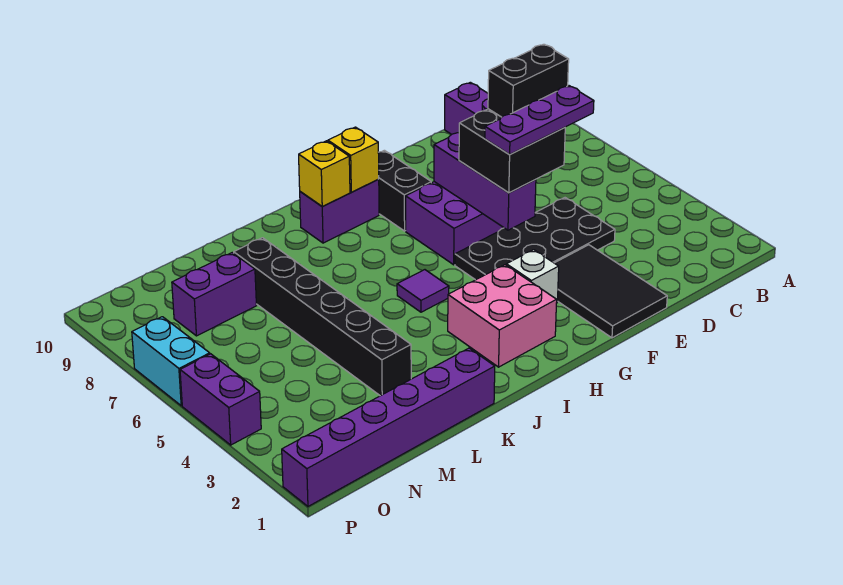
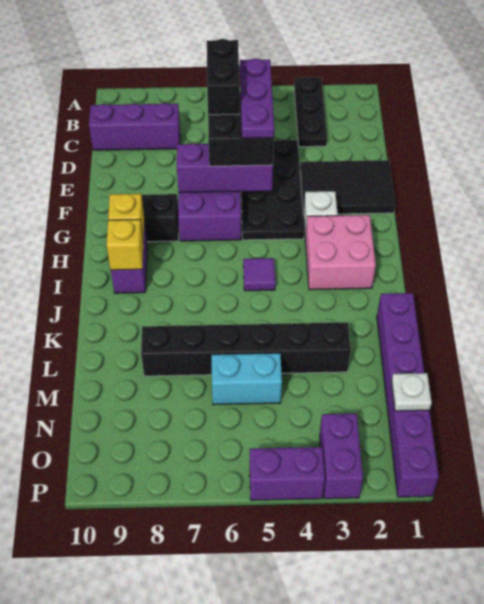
none -> black 1x3 plate [294,77,327,147]
purple 1x2 brick [172,253,256,336] -> purple 1x2 brick moved to [320,414,363,499]
none -> white 1x1 plate [391,373,432,411]
cyan 1x2 brick [132,317,210,406] -> cyan 1x2 brick moved to [212,353,282,405]

